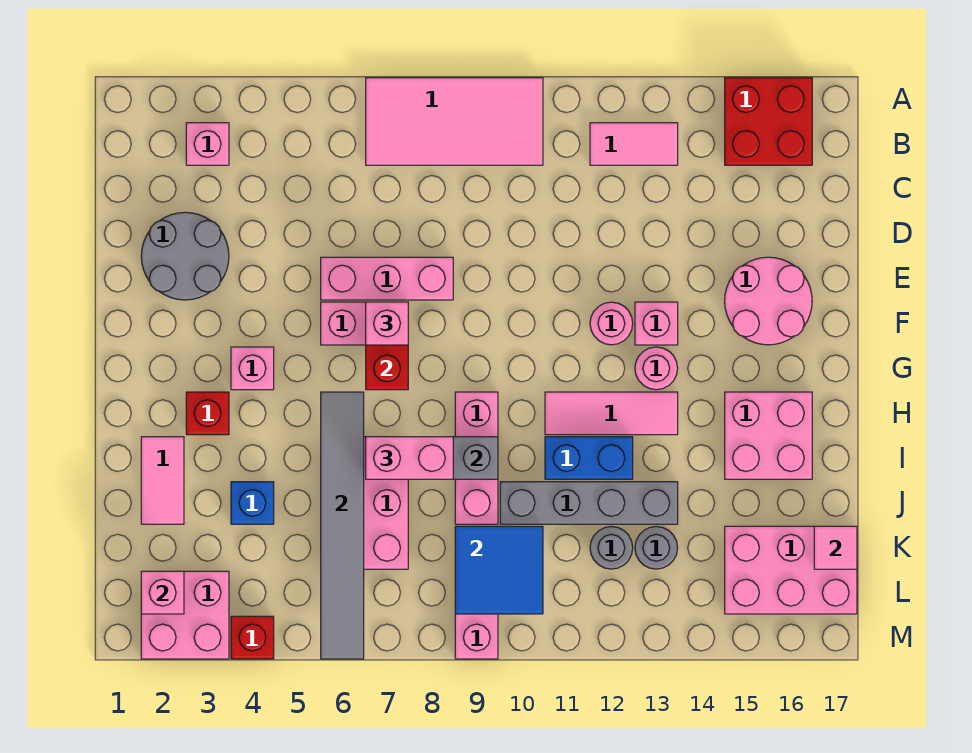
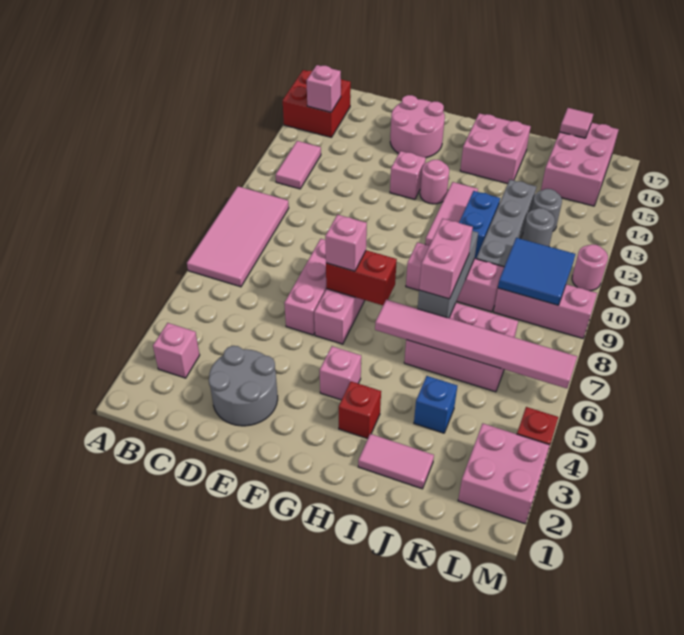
pink 1x1 round brick [590,302,633,345] -> pink 1x1 round brick moved to [572,244,608,291]
grey 1x6 tile [321,392,364,659] -> pink 1x6 tile [375,300,577,388]
pink 1x1 brick [141,571,184,614] -> pink 1x1 brick moved to [307,65,341,112]

